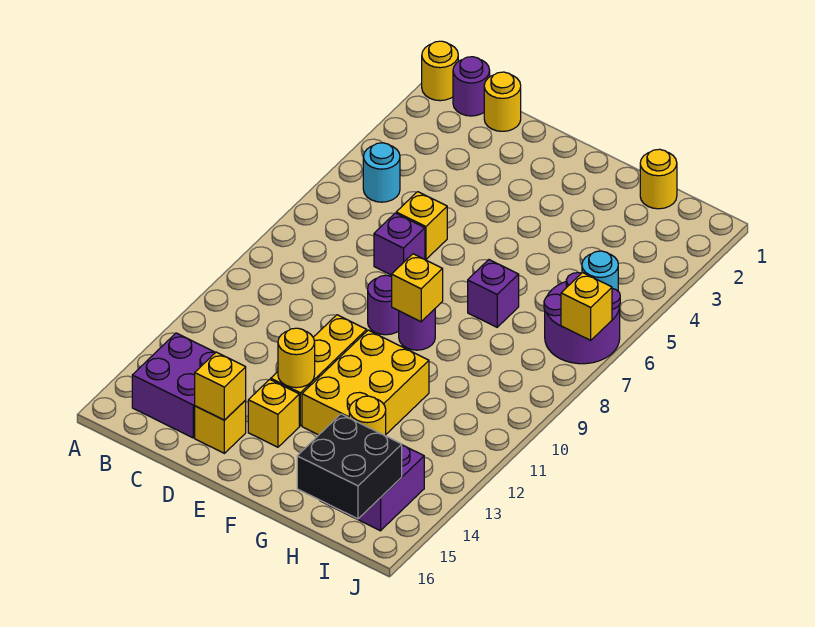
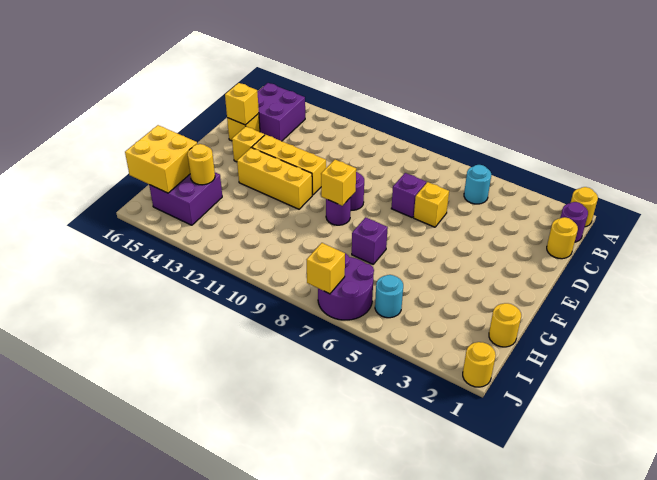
yellow 1x1 round brick [278,328,315,388] -> yellow 1x1 round brick moved to [463,342,496,387]
yellow 2x3 brick [302,330,429,435] -> yellow 1x3 brick [237,148,312,209]
black 2x2 brick [297,414,402,519] -> yellow 2x2 brick [125,125,197,193]

